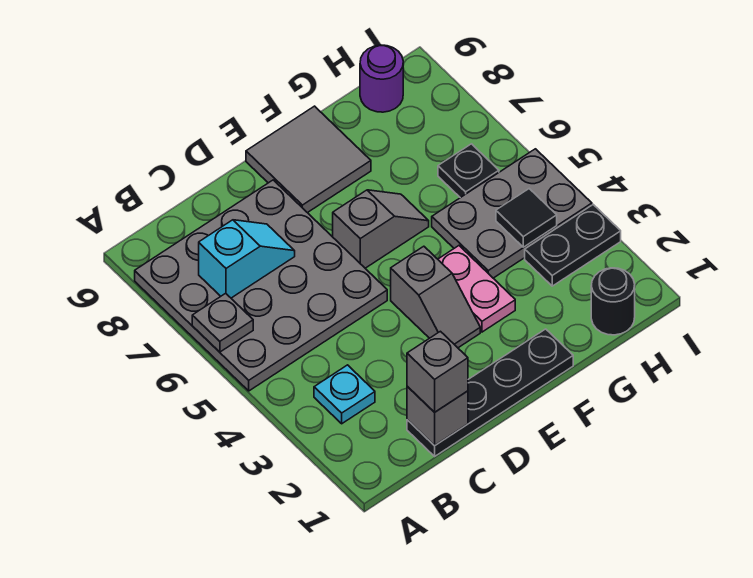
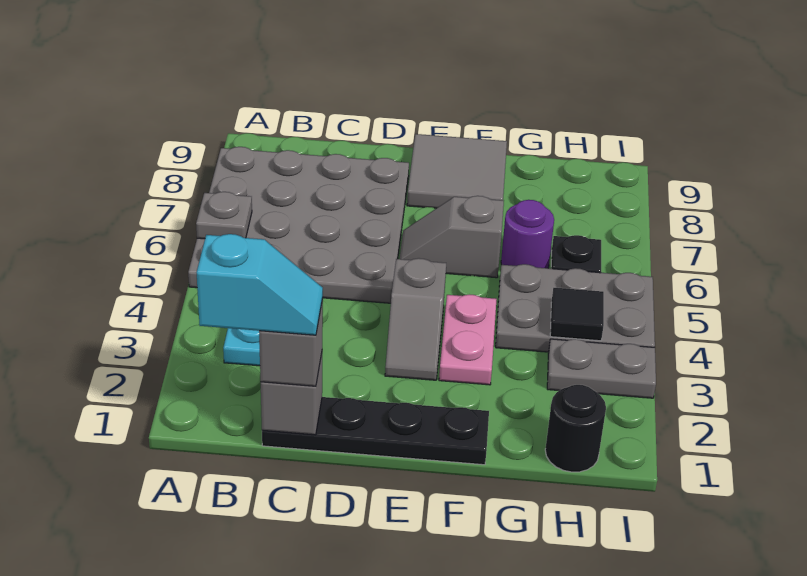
cyan 1x2 slope [199,220,295,298] -> cyan 1x2 slope moved to [196,234,323,335]
grey 1x2 slope [333,190,429,268] -> grey 1x2 slope turned to [400,196,504,278]
black 1x2 plate [525,205,621,286] -> grey 1x2 plate [547,339,656,398]
purple 1x1 round brick [360,45,403,112] -> purple 1x1 round brick moved to [501,200,554,268]

